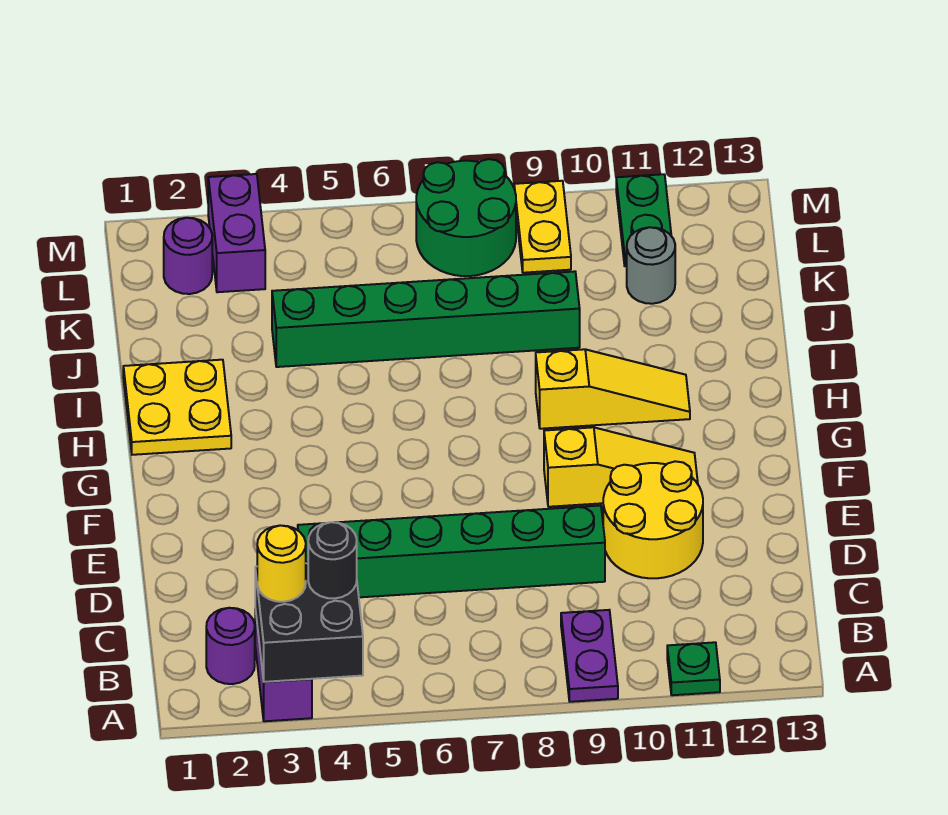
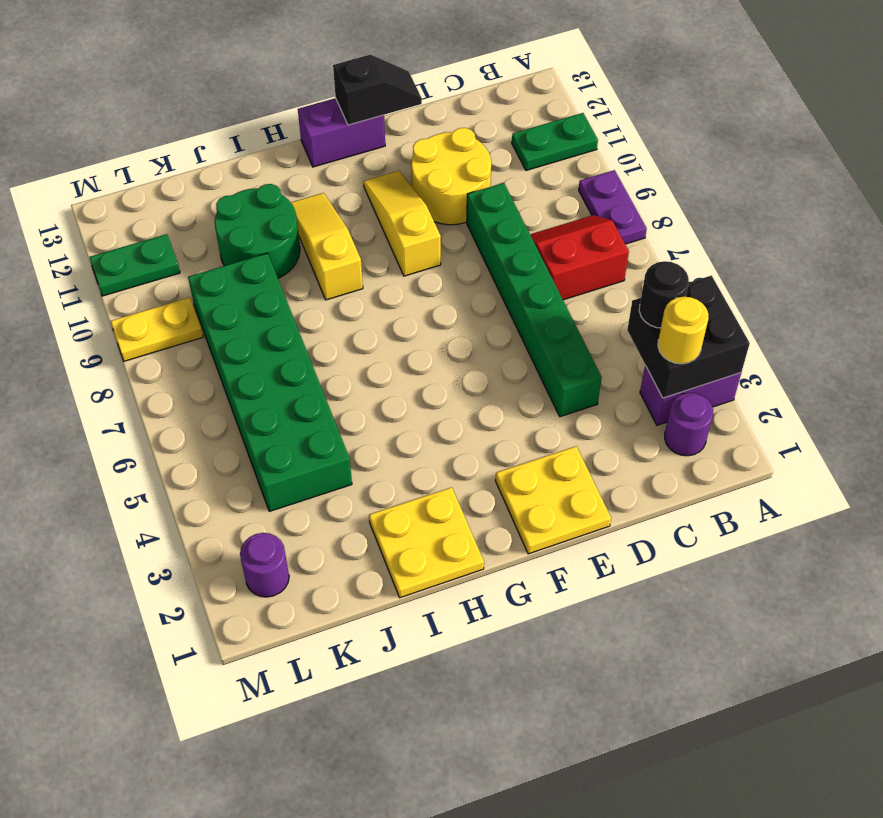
purple 1x2 plate [561,610,618,702] -> purple 1x2 plate turned to [579,170,647,244]
green 1x1 plate [667,642,720,695] -> green 1x2 plate [512,113,598,170]
none -> red 2x2 slope [530,215,629,300]
none -> yellow 2x2 plate [495,446,611,554]
none -> black 1x2 slope [333,55,422,125]
green 1x6 brick [272,271,580,367] -> green 2x6 brick [188,253,352,511]
grey 1x1 round brick [627,227,675,304] -> none
purple 1x2 brick [208,174,265,292] -> purple 1x2 brick moved to [298,98,385,167]
green 2x2 round brick [416,159,516,276] -> green 2x2 round brick moved to [215,184,300,278]

